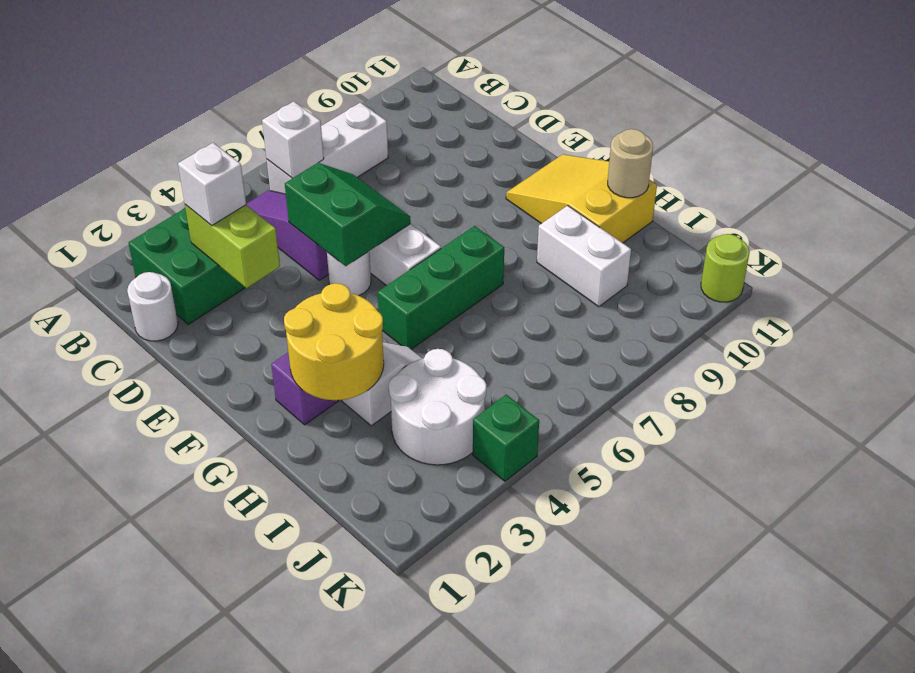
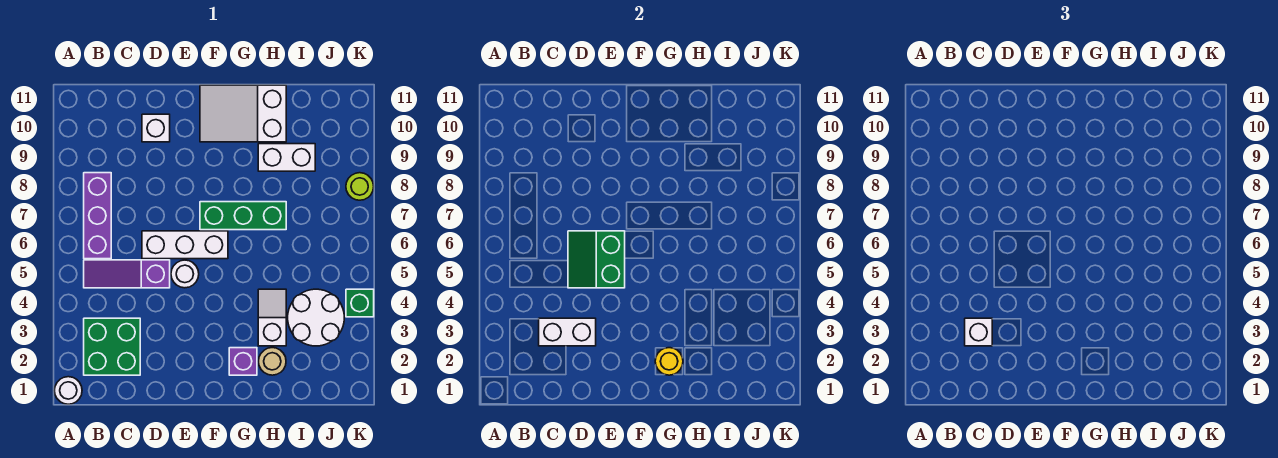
white 1x3 brick [267,103,388,194] -> purple 1x3 brick [84,173,111,259]
white 1x1 brick [262,101,324,178] -> white 1x1 brick moved to [142,114,170,142]
white 1x1 round brick [127,272,178,341] -> white 1x1 round brick moved to [54,377,82,404]
lime 1x2 brick [185,204,280,288] -> white 1x2 brick [539,318,596,346]
green 2x2 slope [285,163,411,266] -> green 2x2 slope turned to [568,231,625,288]
yellow 2x3 slope [506,154,657,243] -> white 2x3 slope [200,85,286,142]
yellow 2x2 round brick [284,283,384,400] -> yellow 1x1 round brick [655,348,683,375]
green 1x3 brick [378,226,504,349] -> green 1x3 brick turned to [200,202,286,230]
tan 1x1 round brick [608,129,653,198] -> tan 1x1 round brick moved to [258,348,286,375]
lime 1x1 round brick [701,234,750,302] -> lime 1x1 round brick moved to [346,173,374,200]

